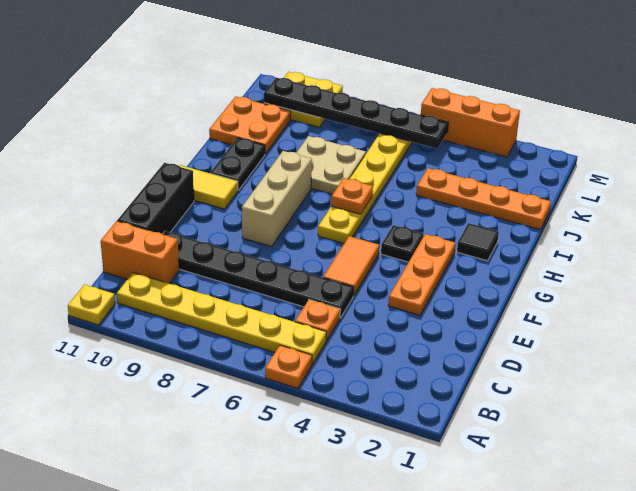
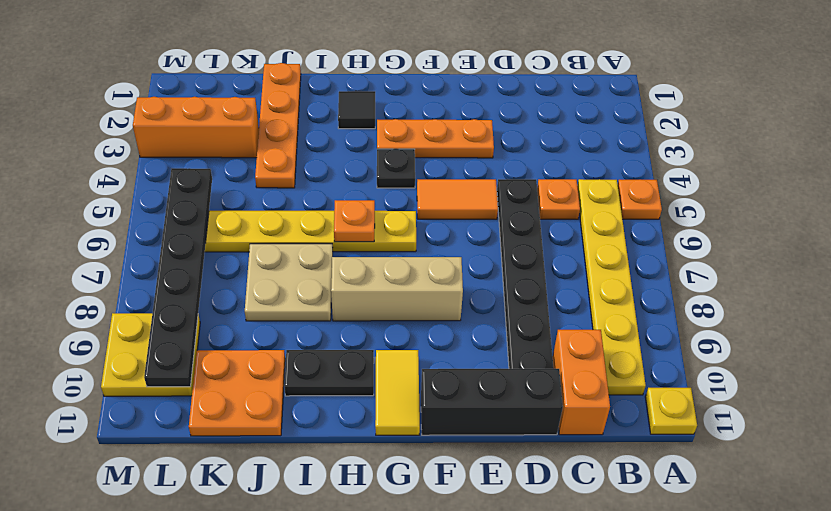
orange 1x3 brick [421,88,520,157] -> orange 1x3 brick turned to [133,97,259,158]

